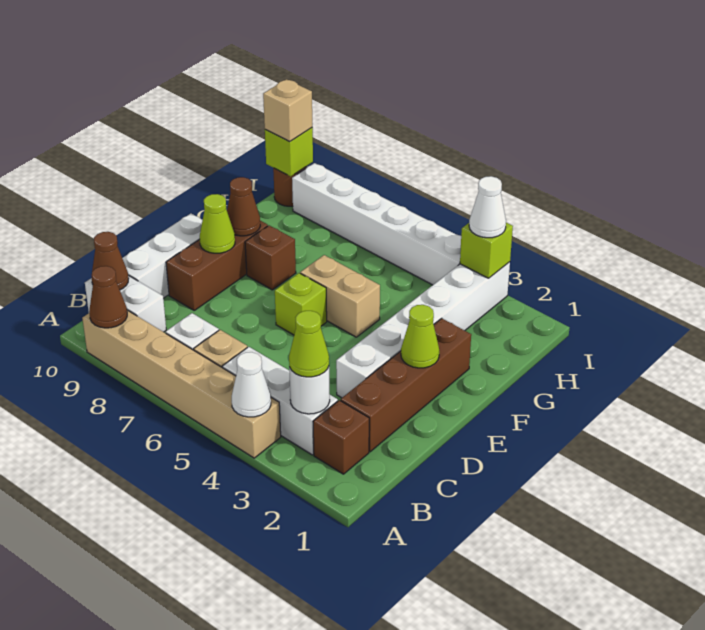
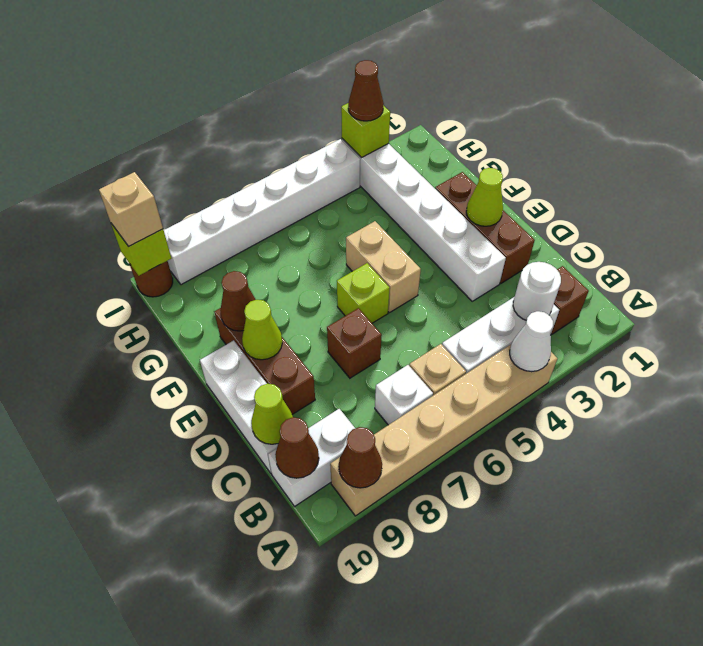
lime 1x1 cone [289,311,329,377] -> lime 1x1 cone moved to [251,384,293,444]
brown 1x4 brick [341,318,471,452] -> brown 1x3 brick [435,172,535,284]
tan 1x2 brick [300,255,380,337] -> tan 1x2 brick turned to [346,221,421,313]
brown 1x1 brick [245,225,296,290] -> brown 1x1 brick moved to [327,308,382,378]
white 1x1 cone [469,176,506,238] -> brown 1x1 cone [348,60,384,121]

